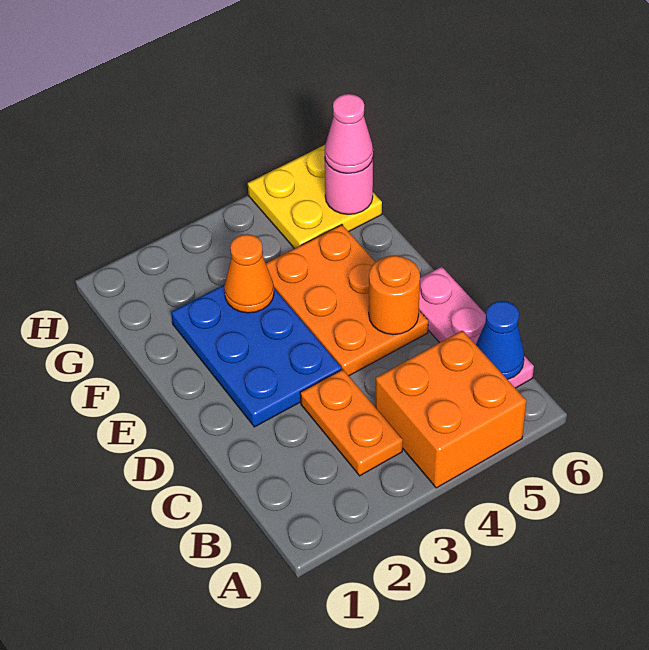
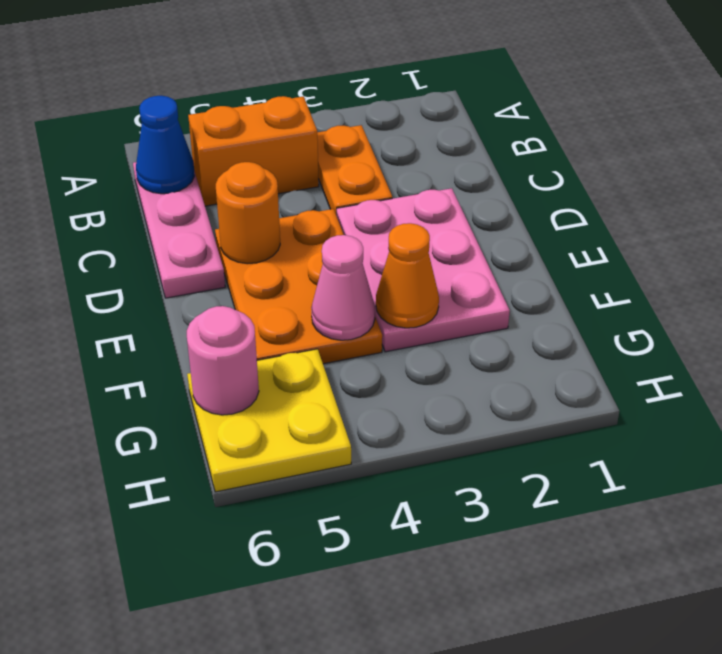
orange 2x2 brick [375,330,526,488] -> orange 1x2 brick [188,96,319,206]
blue 2x3 plate [171,285,341,427] -> pink 2x3 plate [337,188,510,352]
pink 1x1 cone [324,94,373,173] -> pink 1x1 cone moved to [311,235,375,340]

